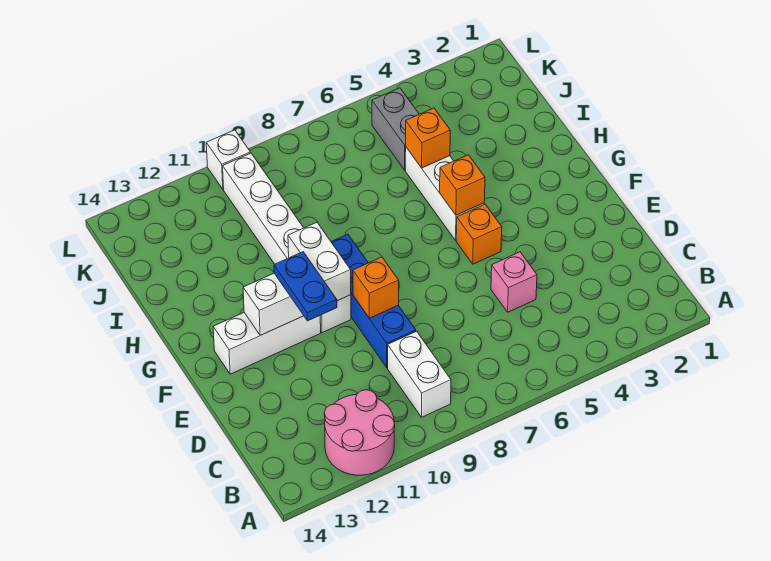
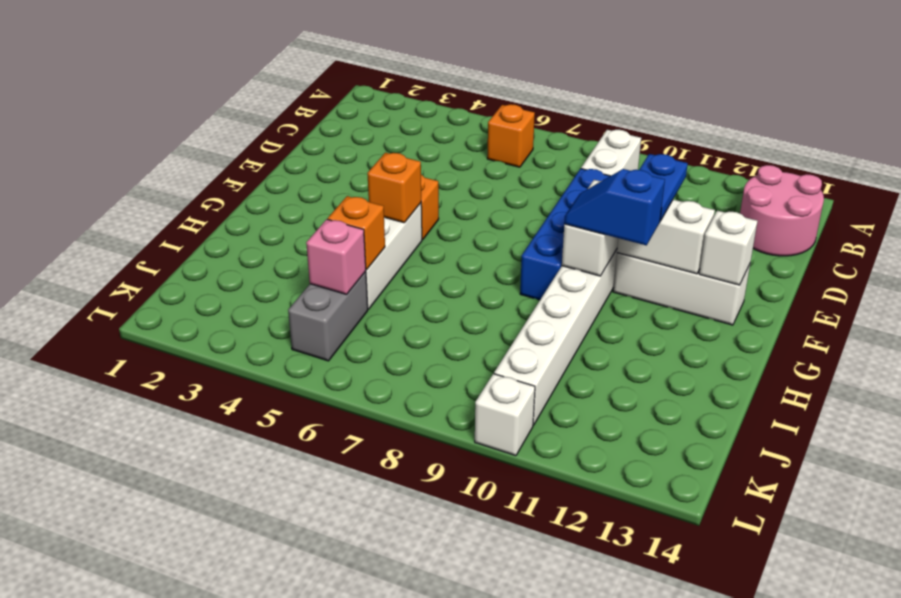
pink 2x2 round brick [324,390,395,475] -> pink 2x2 round brick moved to [740,165,824,256]
pink 1x1 brick [491,252,537,312] -> pink 1x1 brick moved to [306,219,366,294]
orange 1x1 brick [353,257,399,318] -> orange 1x1 brick moved to [487,104,535,167]
none -> white 1x1 brick [699,211,757,285]
none -> blue 1x2 slope [564,169,665,245]

